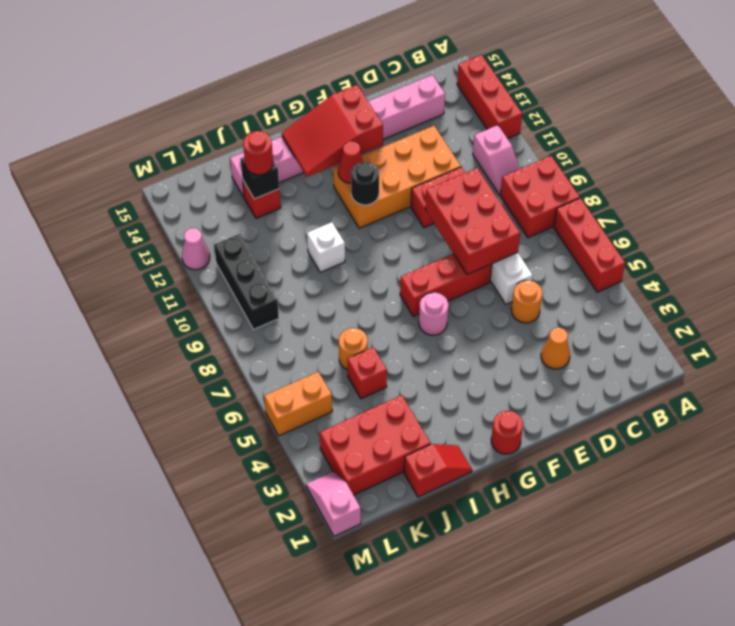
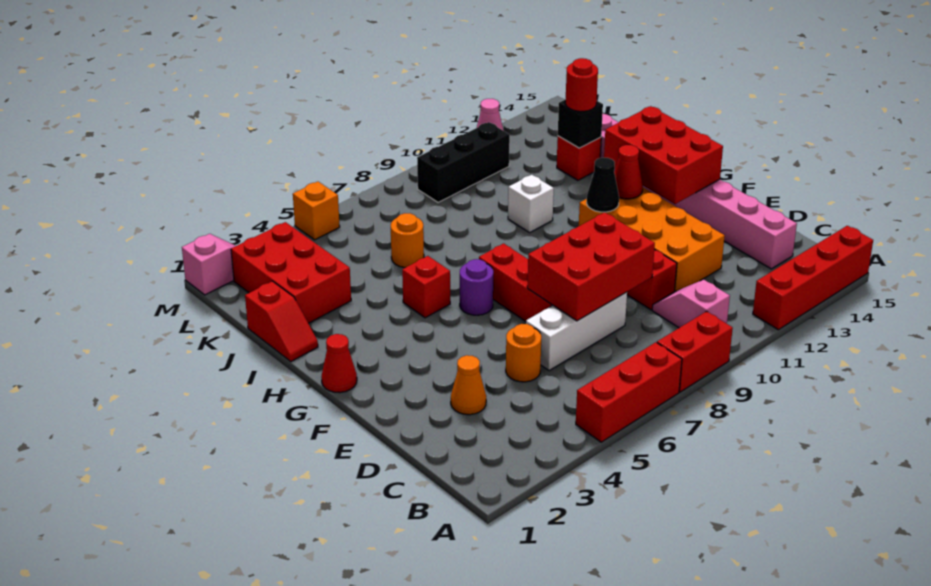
red 2x2 brick [500,156,580,238] -> red 1x2 brick [657,311,733,392]
red 1x3 brick [457,55,522,139] -> red 1x4 brick [753,226,873,330]
pink 1x2 slope [473,125,519,195] -> pink 1x2 slope turned to [652,280,730,328]
red 2x3 slope [282,85,383,177] -> red 2x3 brick [604,106,723,204]
red 1x1 round brick [491,411,523,454] -> red 1x1 cone [321,334,357,393]
pink 1x1 round brick [419,293,448,335] -> purple 1x1 round brick [460,259,493,315]
black 1x1 round brick [351,162,379,205] -> black 1x1 cone [587,158,619,212]
red 1x1 brick [347,347,387,399] -> red 1x1 brick moved to [402,256,450,318]
orange 1x2 brick [264,371,332,436] -> orange 1x1 brick [293,182,340,240]

